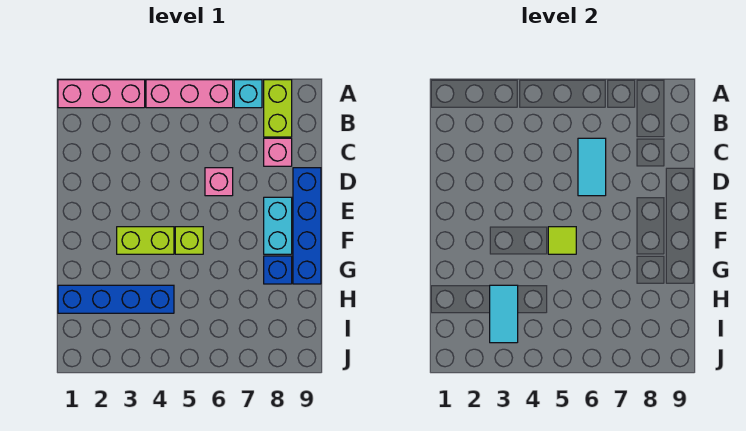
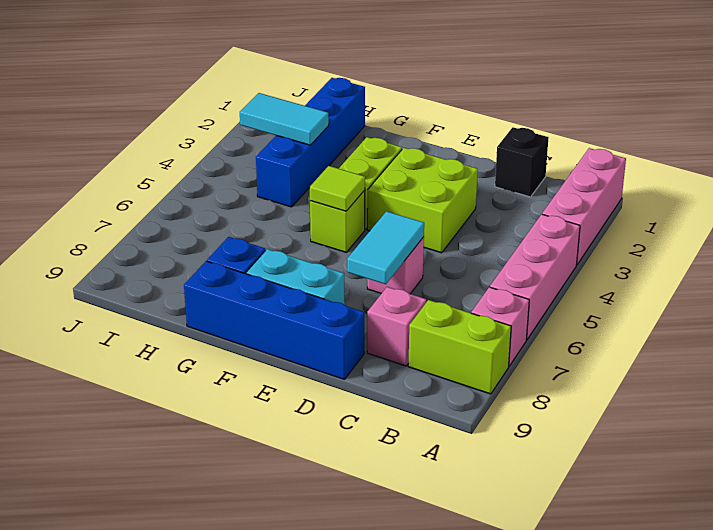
cyan 1x1 brick [234,80,262,108] -> pink 1x1 brick [471,287,529,366]
none -> black 1x1 brick [495,127,549,197]
cyan 1x2 tile [578,138,606,196] -> cyan 1x2 tile turned to [347,211,424,284]
none -> lime 2x2 brick [367,148,478,253]

